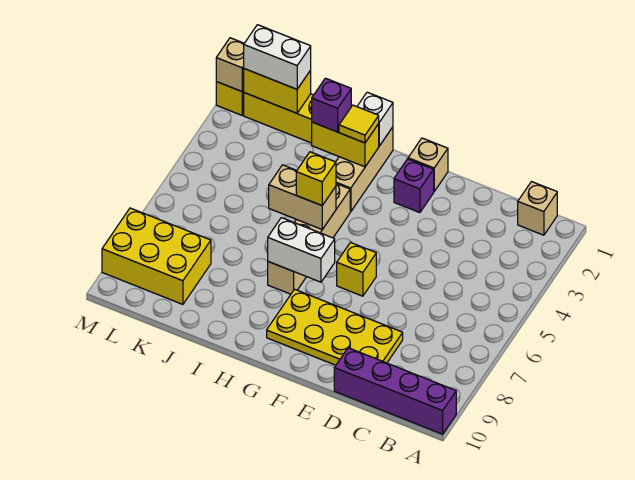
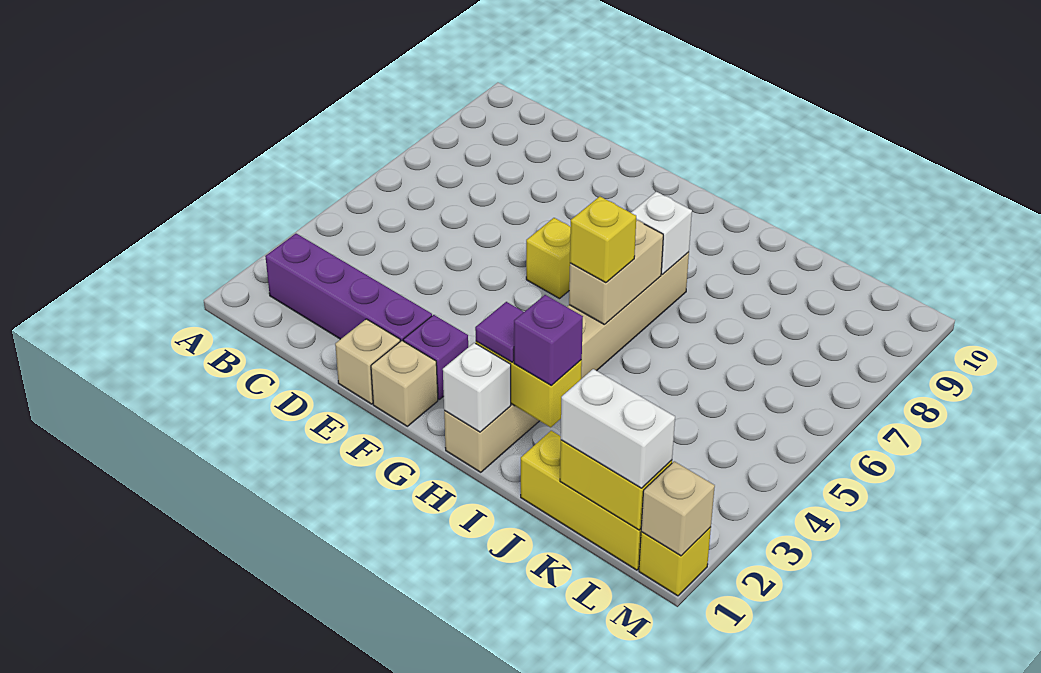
purple 1x4 brick [334,348,456,434] -> purple 1x4 brick moved to [265,234,432,341]
tan 1x1 brick [518,182,557,235] -> tan 1x1 brick moved to [335,319,400,404]
yellow 2x4 plate [267,289,403,365] -> none
white 1x2 brick [268,218,335,282] -> white 1x1 brick [631,192,692,274]
yellow 1x1 tile [339,105,379,143] -> purple 1x1 tile [475,302,524,362]
tan 1x2 brick [269,165,336,229] -> tan 1x2 brick turned to [569,220,663,325]
yellow 2x3 brick [102,208,211,304] -> none

